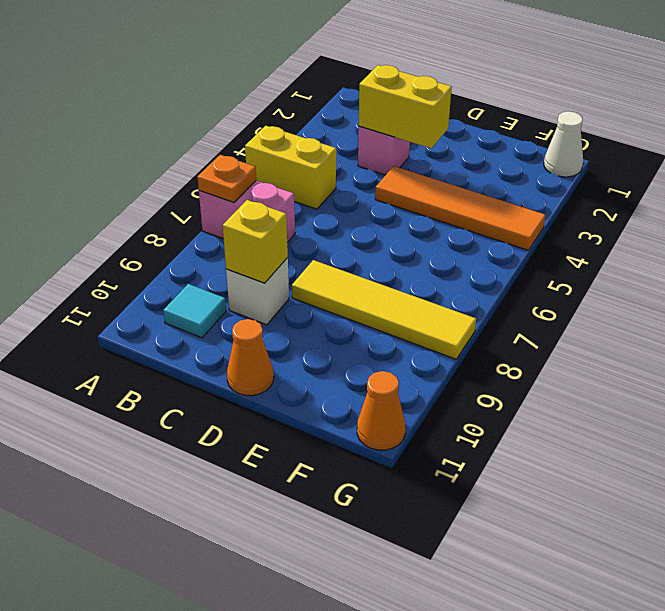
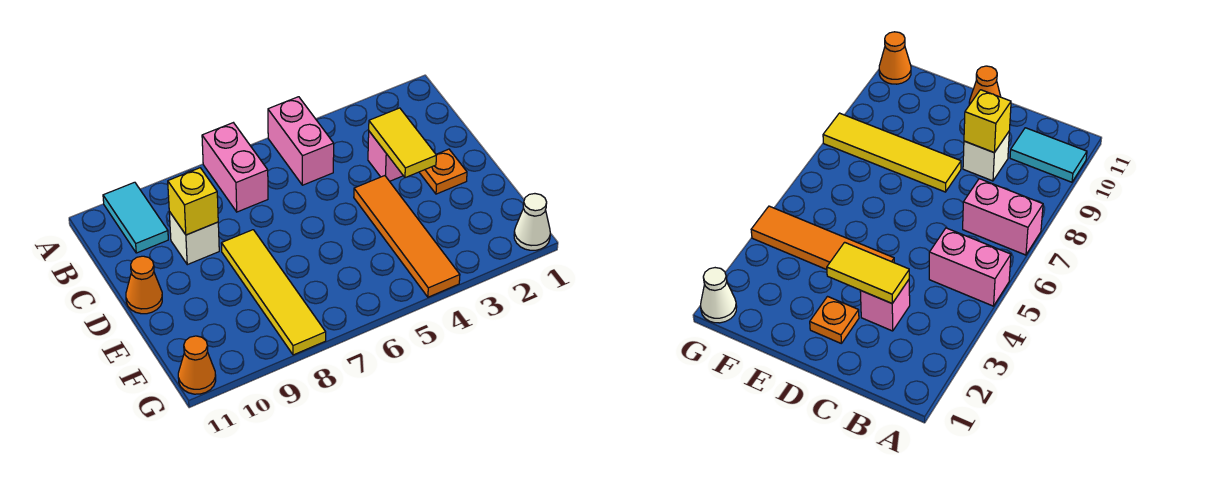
yellow 1x2 brick [245,126,336,209] -> pink 1x2 brick [268,97,334,185]
orange 1x1 plate [197,155,256,203] -> orange 1x1 plate moved to [419,149,467,194]
cyan 1x1 tile [163,284,226,338] -> cyan 1x2 tile [103,182,168,253]
yellow 1x2 brick [359,65,452,148] -> yellow 1x2 tile [369,108,436,178]

